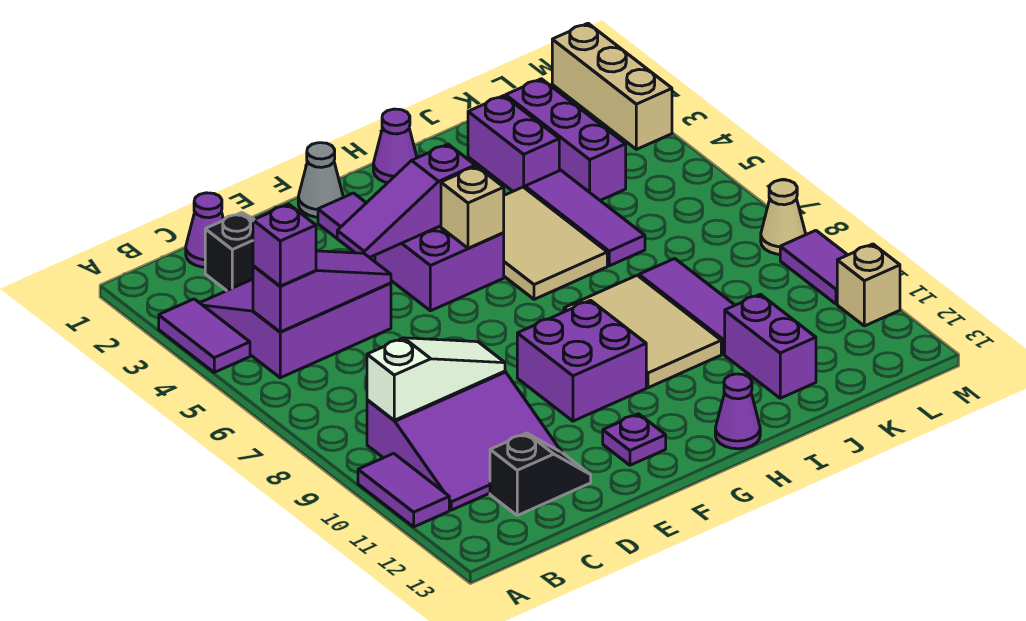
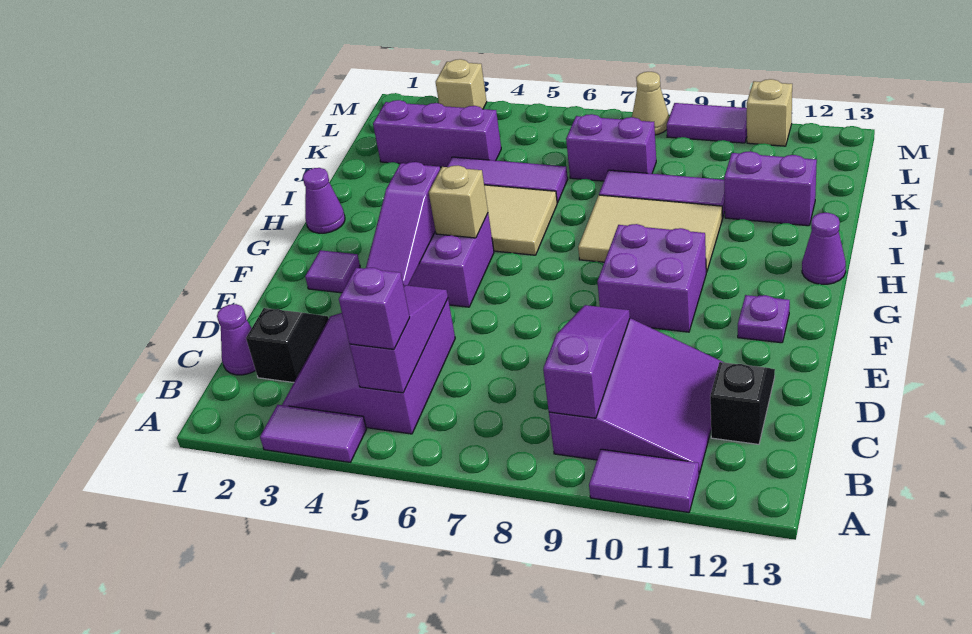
white 1x3 slope [367,338,505,420] -> purple 1x3 slope [543,305,630,418]
grey 1x1 cone [298,143,343,217] -> none
purple 1x2 brick [468,96,559,191] -> purple 1x2 brick moved to [566,114,656,181]
tan 1x3 brick [552,23,672,149] -> tan 1x1 brick [436,59,487,109]

